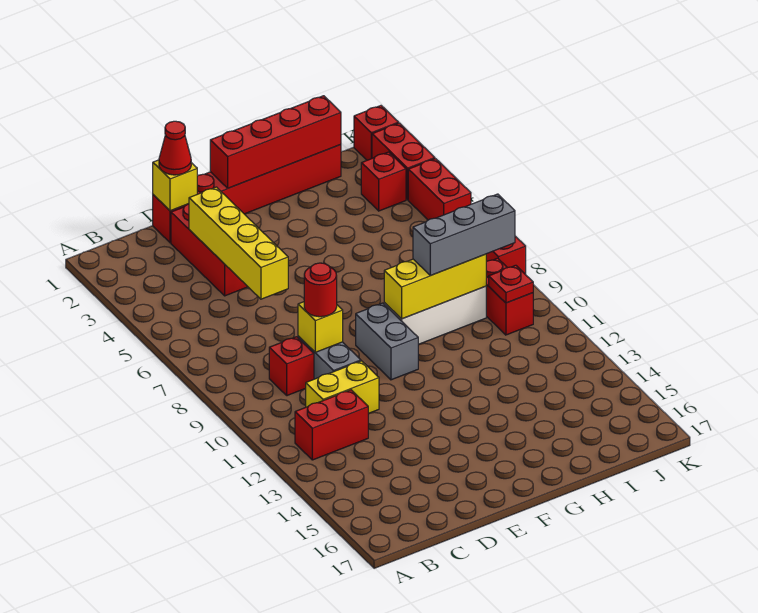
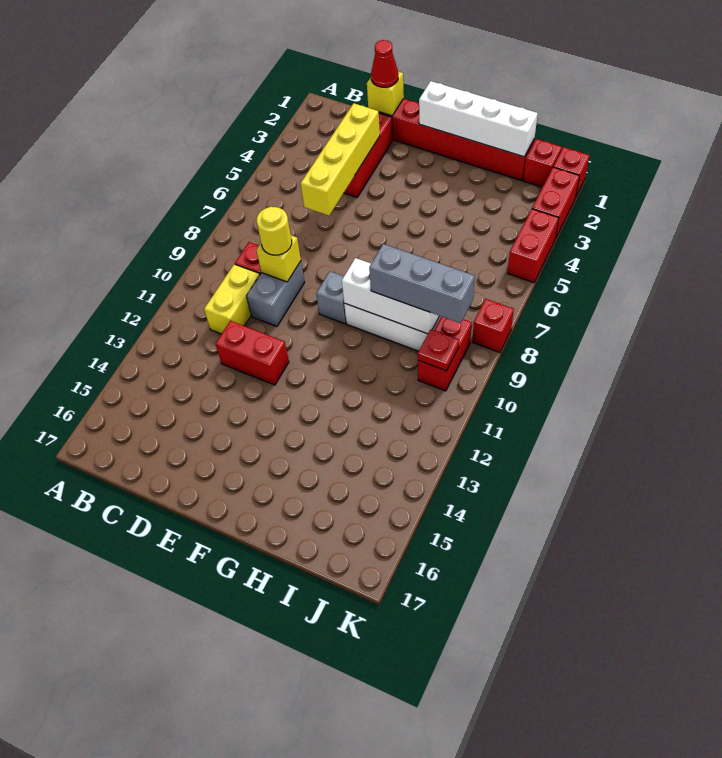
red 1x2 brick [295,390,368,460] -> red 1x2 brick moved to [215,321,289,385]
yellow 1x2 brick [306,361,379,414] -> yellow 1x2 brick turned to [204,264,260,334]
red 1x1 round brick [304,263,337,317] -> yellow 1x1 round brick [257,207,292,255]
red 1x4 brick [210,96,341,188] -> white 1x4 brick [419,81,538,157]
grey 1x2 brick [356,303,418,380] -> grey 1x1 brick [316,271,346,324]
yellow 1x3 brick [384,254,486,319] -> white 1x3 brick [342,258,439,334]
red 1x1 brick [361,152,406,211] -> red 1x1 brick moved to [523,139,562,187]

